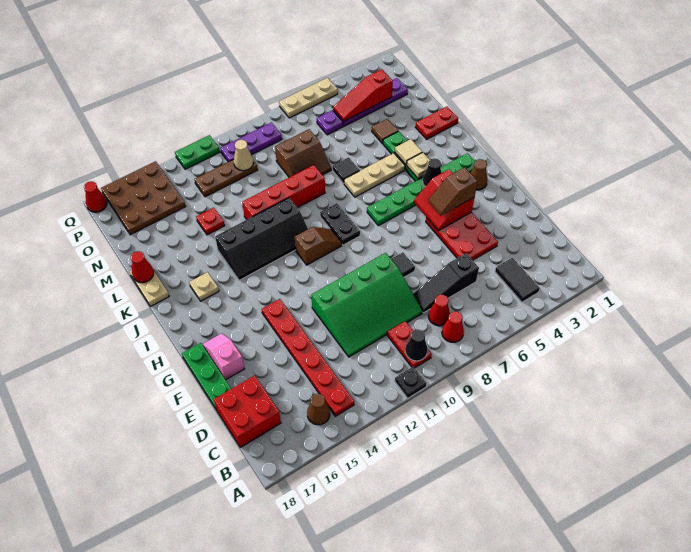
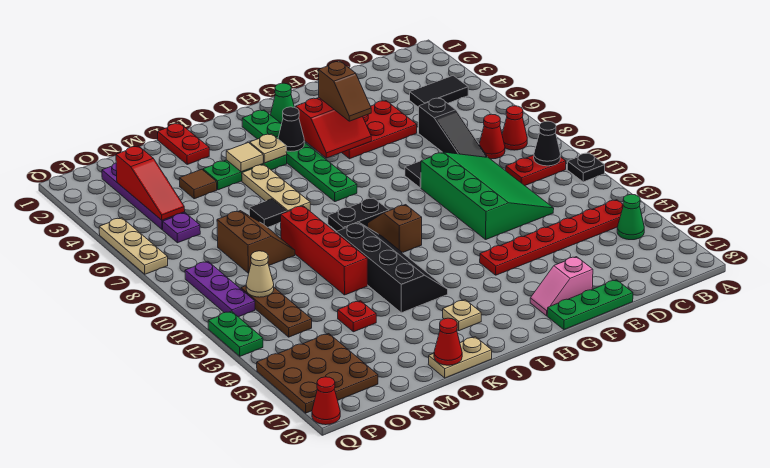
brown 1x1 cone [307,394,330,425] -> green 1x1 cone [617,194,644,240]
red 2x2 brick [214,376,281,447] -> none
brown 1x1 cone [471,159,487,190] -> green 1x1 cone [271,83,294,124]

